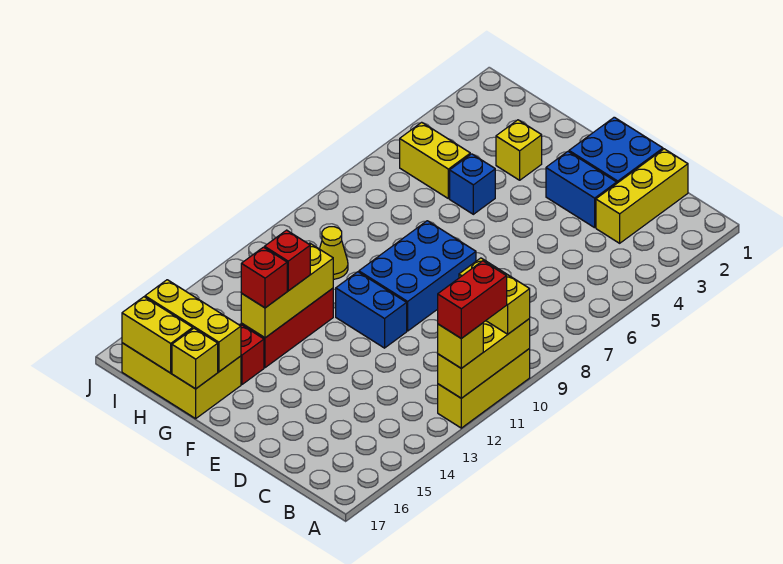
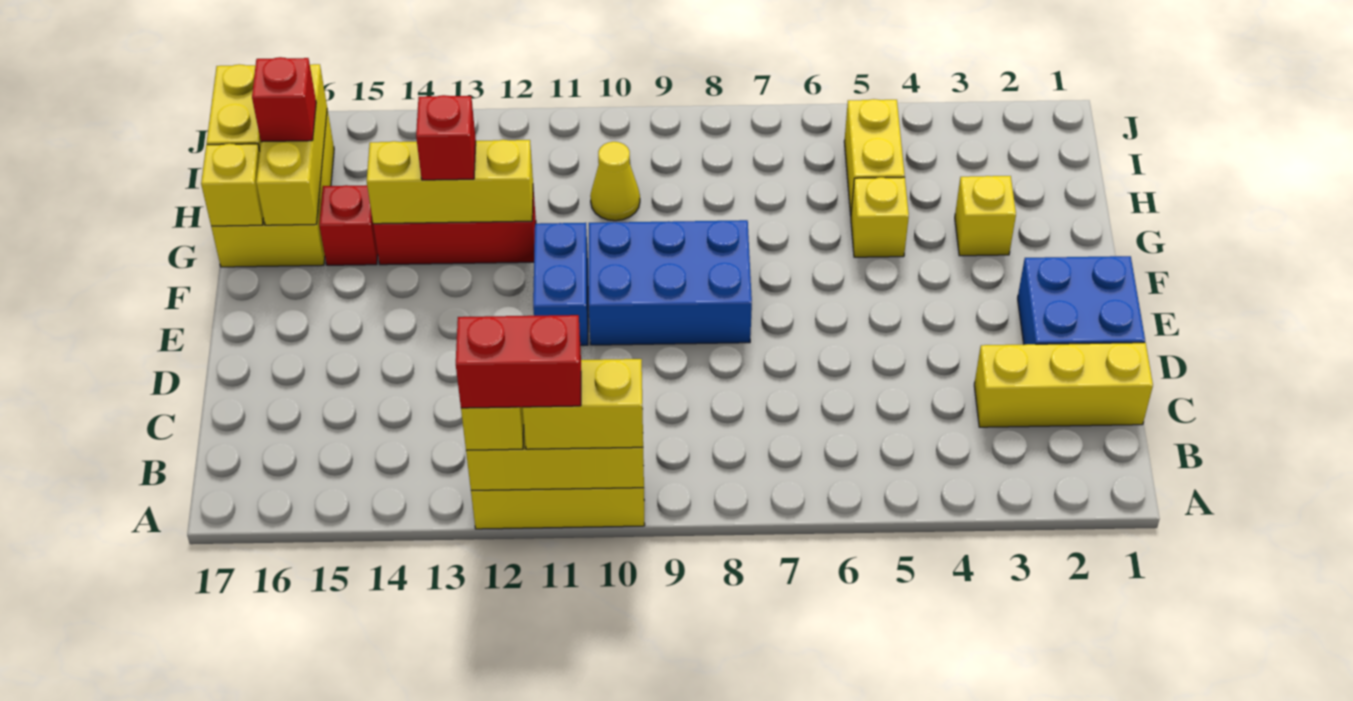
yellow 1x2 brick [459,258,530,334] -> yellow 1x2 brick turned to [522,359,643,449]
blue 1x2 brick [546,152,617,228] -> none
blue 1x1 brick [450,154,495,214] -> yellow 1x1 brick [851,177,909,257]
red 1x1 brick [241,247,287,308] -> red 1x1 brick moved to [252,57,316,142]

